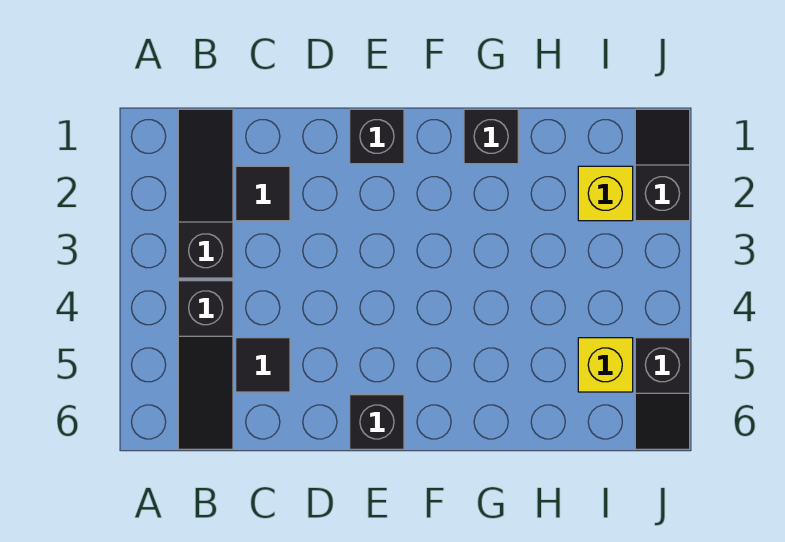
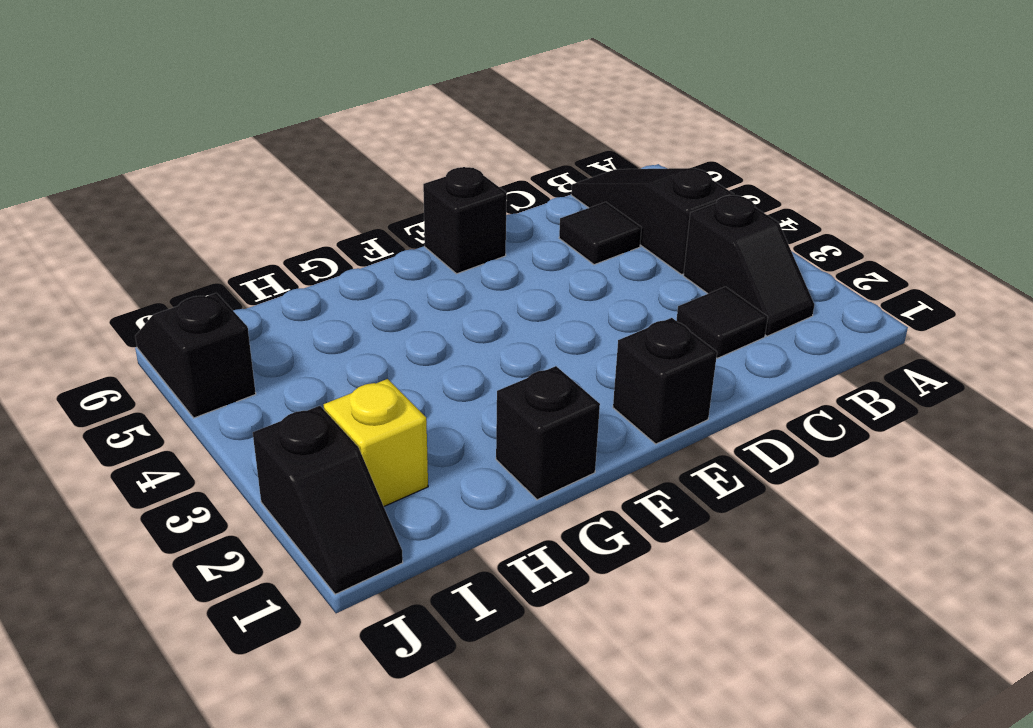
black 1x3 slope [178,109,233,278] -> black 1x2 slope [683,195,814,336]
yellow 1x1 brick [578,338,633,392] -> none

